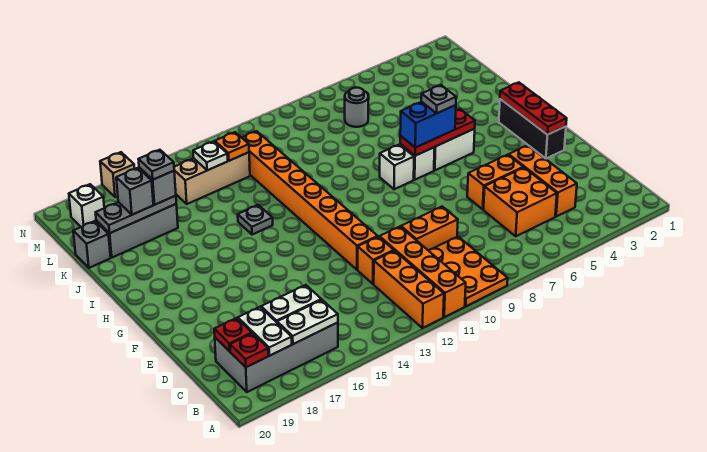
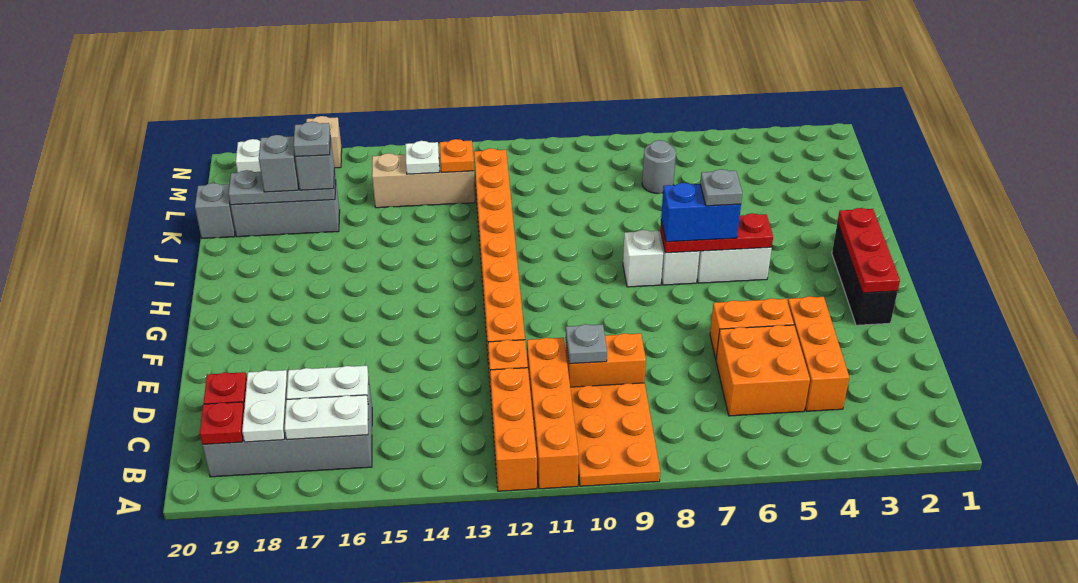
grey 1x1 plate [238,205,273,235] -> grey 1x1 plate moved to [566,324,607,364]

